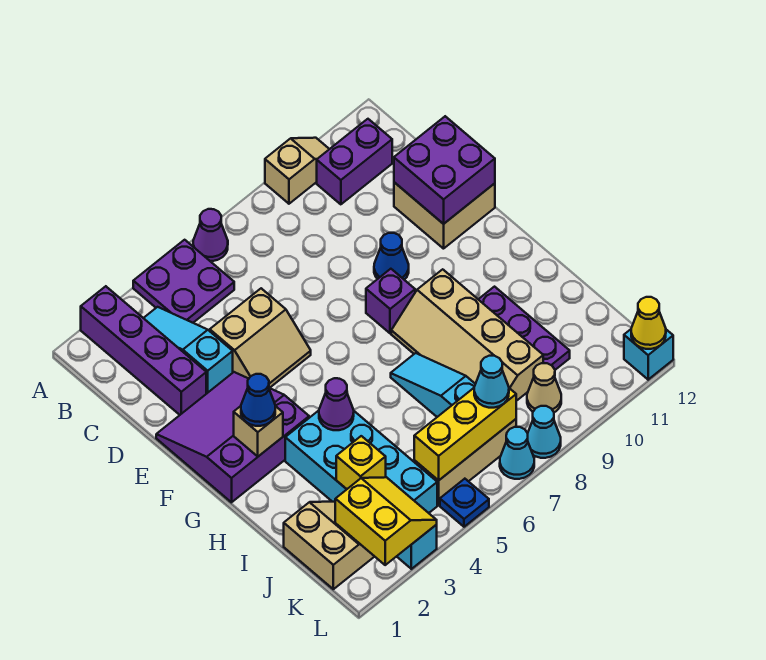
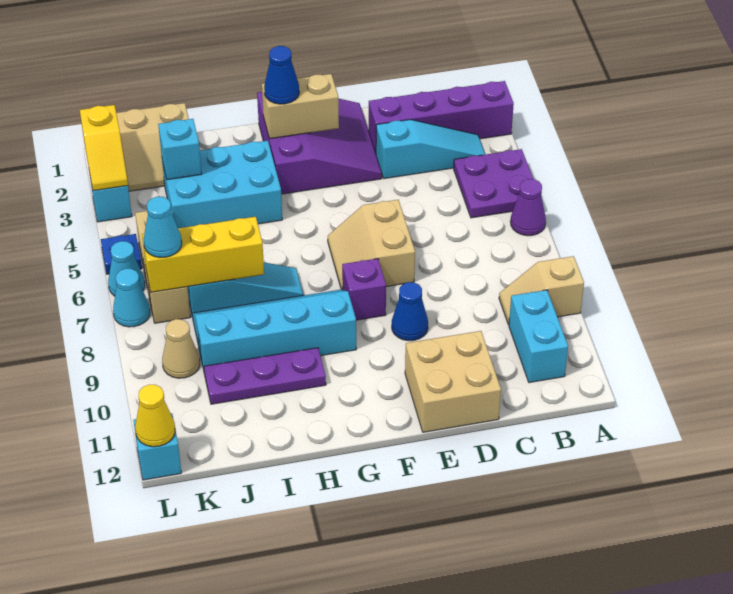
tan 1x2 slope [265,138,329,204] -> tan 1x2 slope turned to [499,256,584,325]
purple 1x2 brick [317,119,392,204] -> cyan 1x2 brick [509,290,568,383]
tan 2x2 slope [210,288,311,388] -> tan 2x2 slope moved to [328,200,415,290]
purple 2x2 brick [394,116,495,224] -> none
tan 1x1 brick [234,406,283,457] -> tan 1x2 brick [262,74,339,139]
tan 2x4 slope [391,269,543,401] -> cyan 2x4 slope [192,290,356,374]
cyan 2x4 brick [285,411,437,513] -> cyan 2x3 brick [162,141,282,228]
purple 1x1 cone [319,378,354,430] -> none
yellow 1x1 brick [336,436,386,489] -> cyan 1x1 brick [158,119,201,180]
yellow 2x2 slope [335,477,437,565] -> yellow 1x2 slope [80,105,128,191]
yellow 1x3 brick [414,388,516,481] -> yellow 1x3 brick turned to [142,217,264,292]
cyan 1x1 cone [528,406,561,458] -> cyan 1x1 cone moved to [108,241,145,296]

